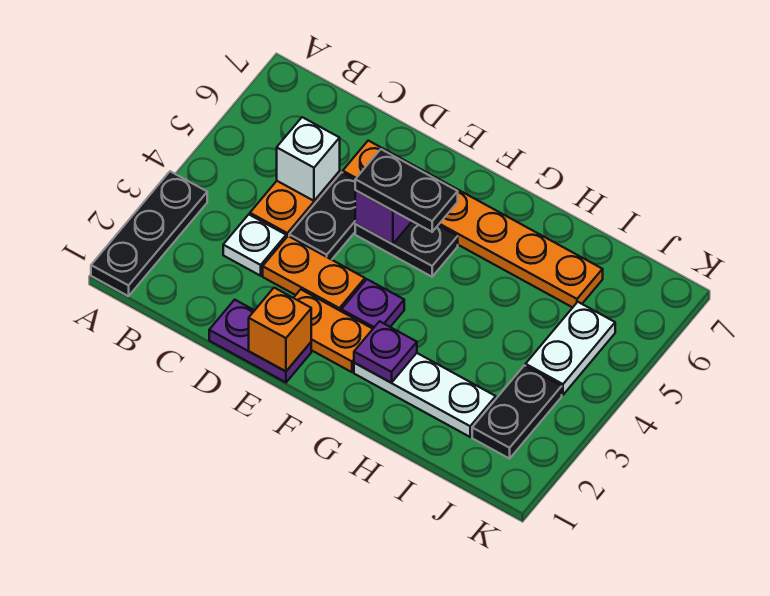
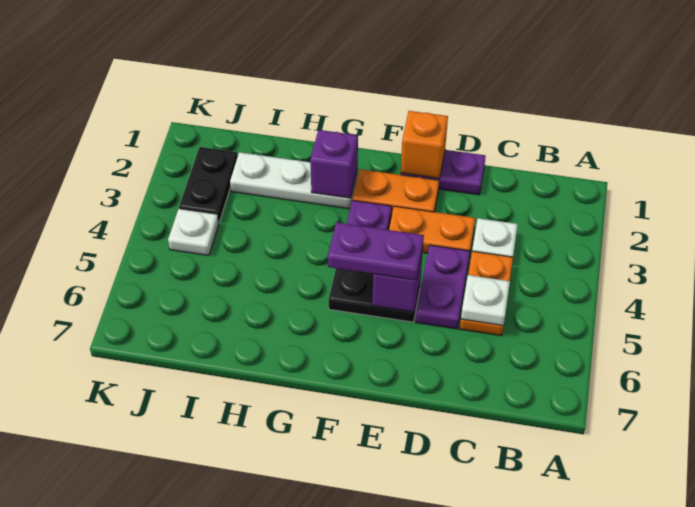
black 1x3 plate [91,171,207,296] -> none
white 1x1 brick [277,117,340,201] -> white 1x1 plate [461,275,510,326]
black 1x2 plate [289,172,356,260] -> purple 1x2 plate [416,245,470,329]
orange 1x6 plate [343,141,603,307] -> none
black 1x2 plate [355,149,458,232] -> purple 1x2 plate [328,222,424,280]
purple 1x1 plate [354,321,417,383] -> purple 1x1 brick [310,130,358,198]
white 1x2 plate [526,302,615,395] -> white 1x1 plate [168,209,219,256]

